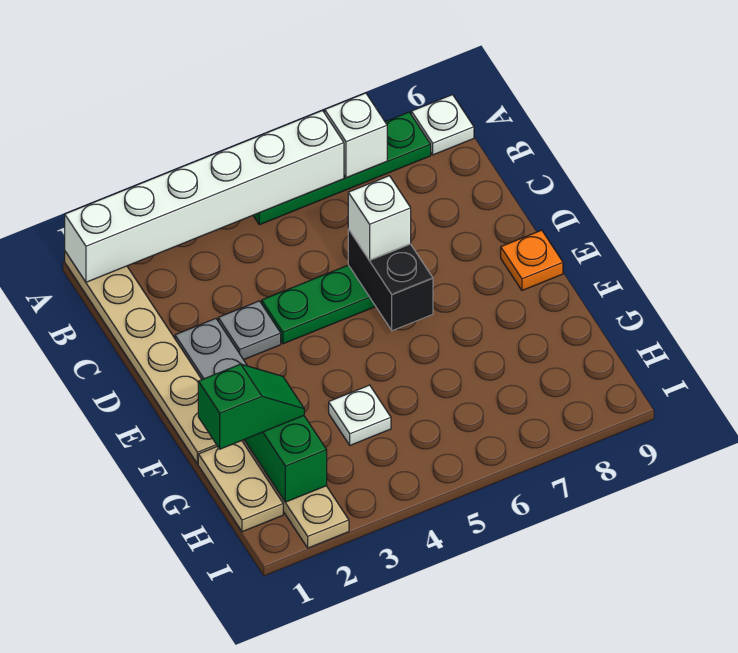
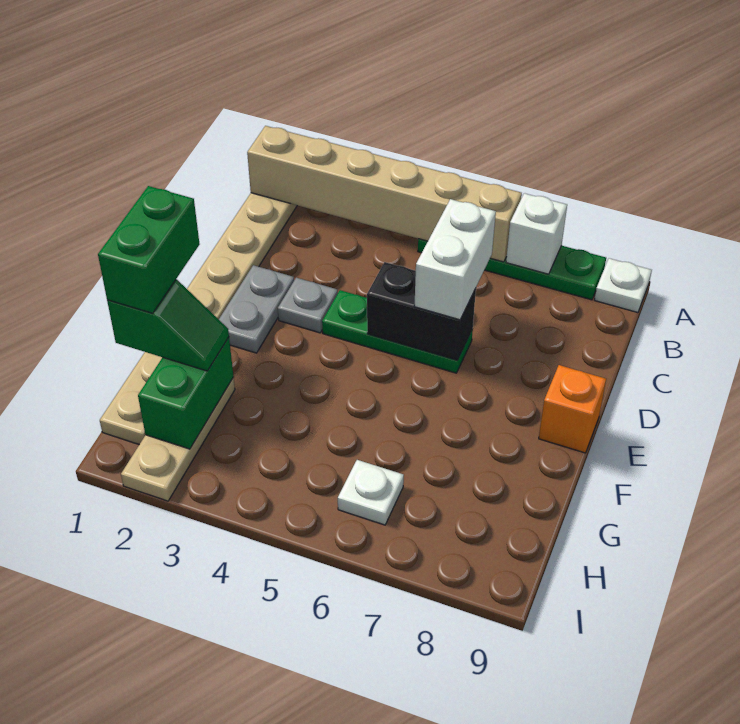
white 1x6 brick [65,111,344,282] -> tan 1x6 brick [247,126,522,262]
black 1x2 brick [348,229,433,331] -> black 1x2 brick turned to [367,262,476,360]
white 1x1 brick [348,176,411,260] -> white 1x2 brick [414,199,496,320]
orange 1x1 plate [501,230,563,290] -> orange 1x1 brick [539,365,606,453]
none -> green 1x2 brick [98,186,200,313]
white 1x1 plate [329,385,391,445] -> white 1x1 plate moved to [338,460,404,525]

